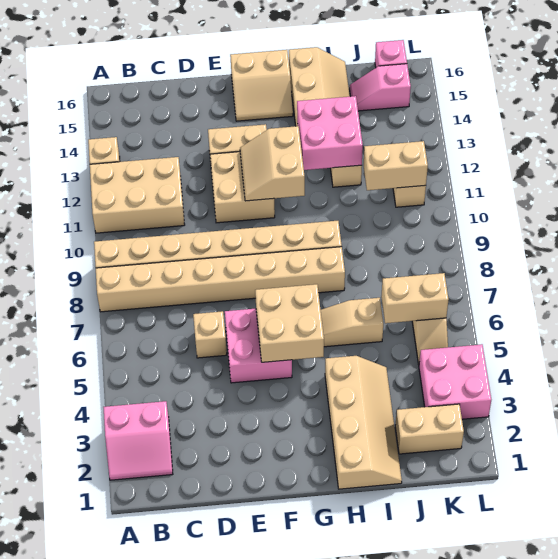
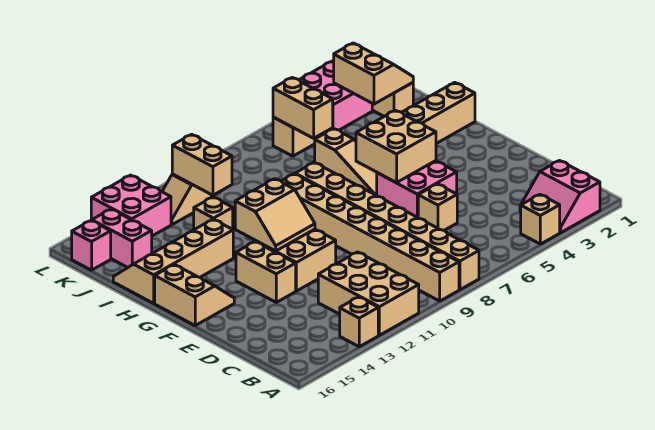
pink 2x2 slope [103,401,173,480] -> pink 2x2 slope turned to [520,161,600,233]
none -> tan 1x1 brick [521,194,560,244]
pink 2x2 brick [297,96,363,170] -> pink 2x2 brick moved to [91,175,171,236]
none -> tan 2x2 slope [334,43,413,104]
pink 1x2 slope [350,64,411,111] -> pink 1x2 brick [92,209,152,267]

